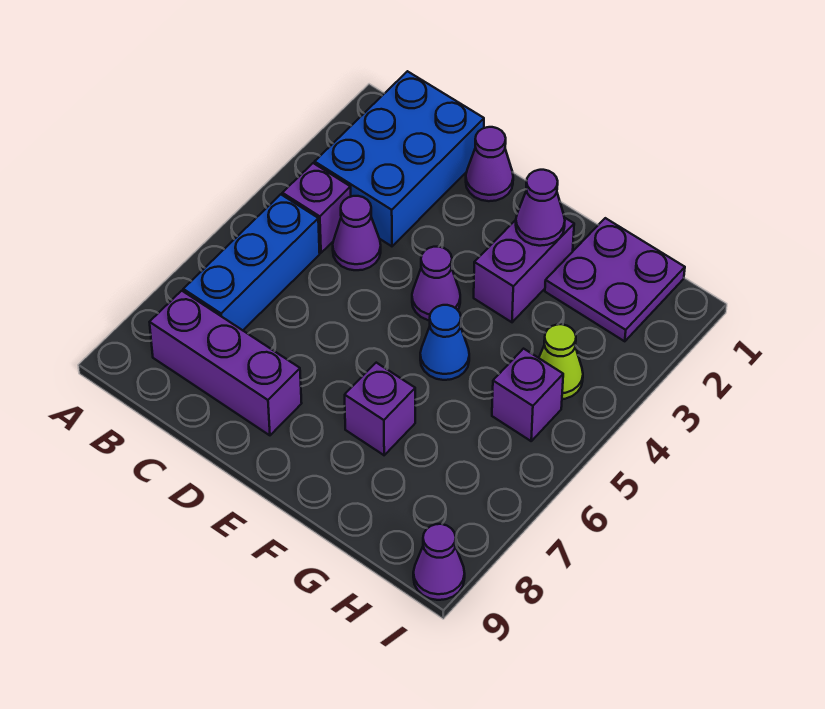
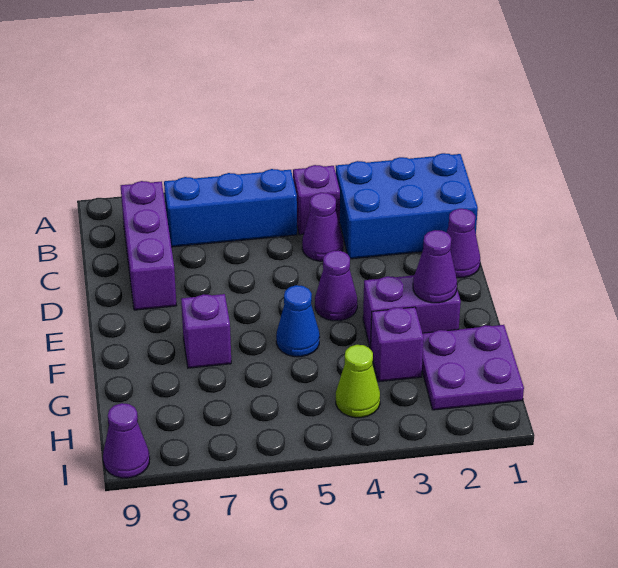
purple 1x1 brick [492,349,563,441] -> purple 1x1 brick moved to [371,307,424,382]

